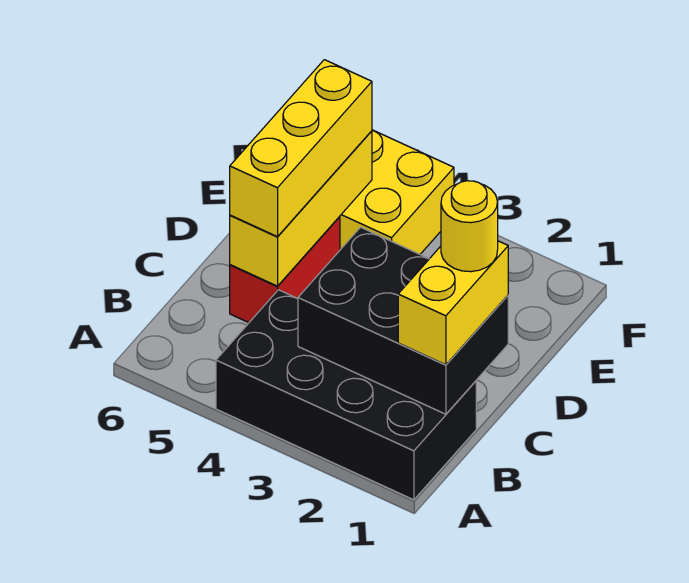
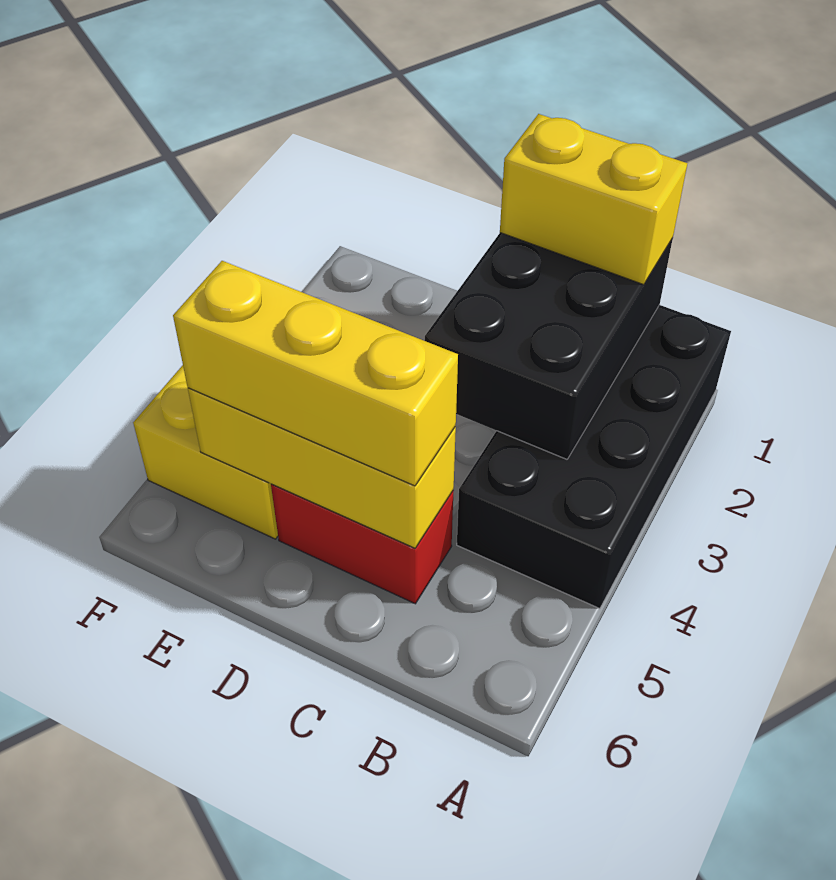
yellow 1x1 round brick [441,181,498,272] -> none

